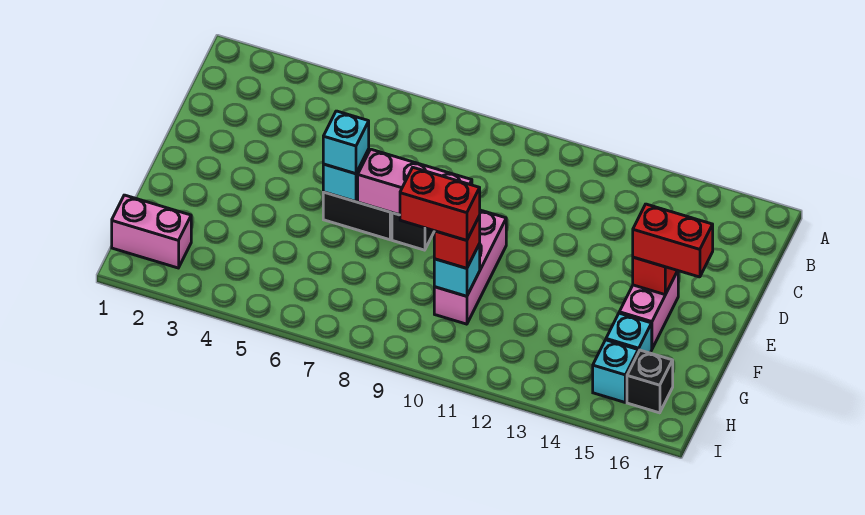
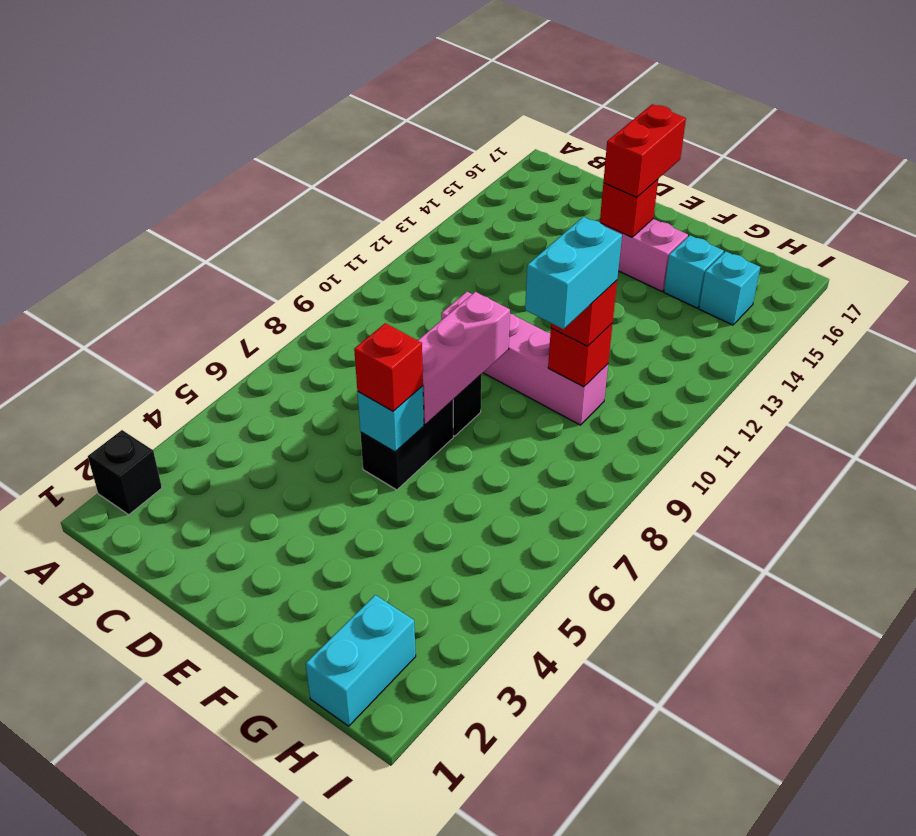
cyan 1x1 brick [323,111,369,174] -> red 1x1 brick [354,323,423,411]
pink 1x3 brick [434,210,506,324] -> pink 1x4 brick [441,292,608,425]
red 1x2 brick [400,168,480,240] -> cyan 1x2 brick [525,217,622,329]
cyan 1x1 brick [434,244,480,296] -> red 1x1 brick [548,323,613,387]
pink 1x2 brick [112,195,191,268] -> cyan 1x2 brick [306,595,416,726]
black 1x1 brick [627,350,673,413] -> black 1x1 brick moved to [88,430,162,515]

